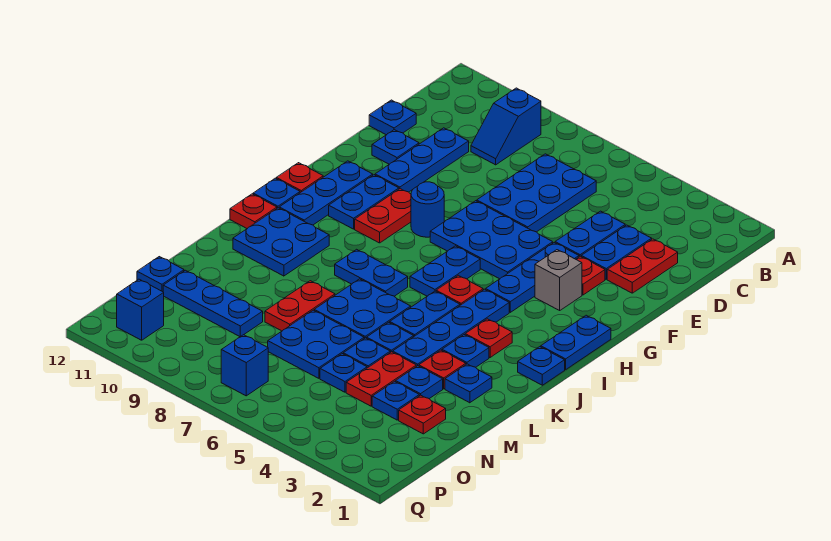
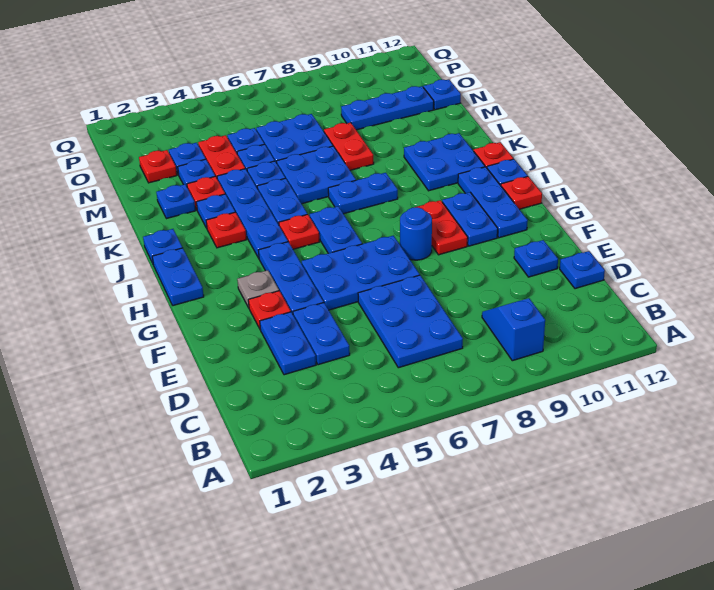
red 1x2 plate [607,239,678,293] -> none
blue 1x3 plate [375,128,469,192] -> none
grey 1x1 brick [535,250,582,310] -> grey 1x1 plate [237,270,279,308]
blue 1x1 brick [221,335,268,396] -> none
blue 1x1 brick [117,279,164,340] -> none

